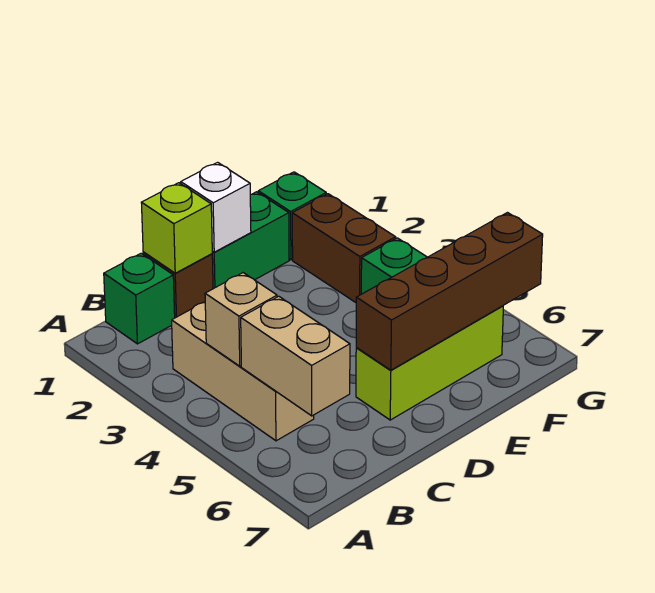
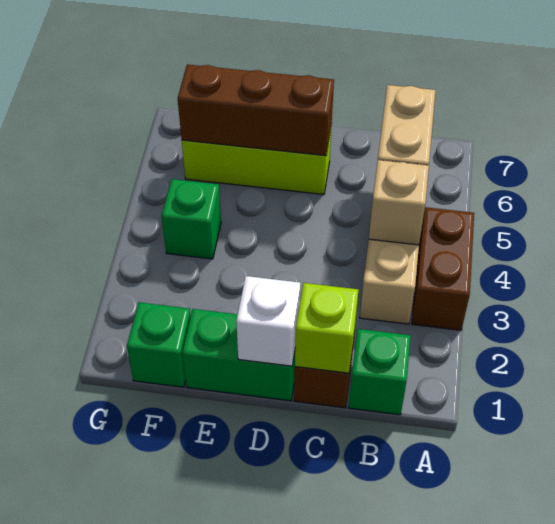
brown 1x4 brick [356,213,543,370] -> brown 1x3 brick [178,65,334,156]
brown 1x2 brick [292,194,396,302] -> brown 1x2 brick moved to [412,207,474,330]

